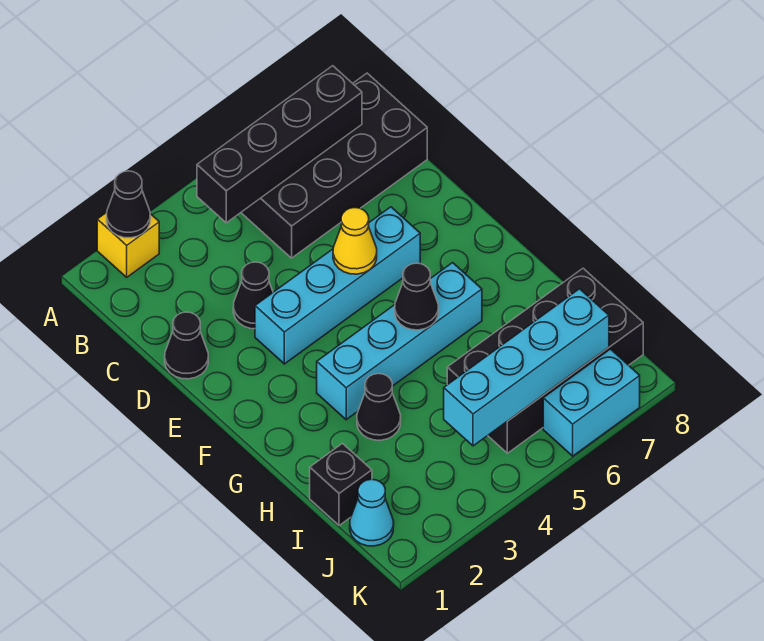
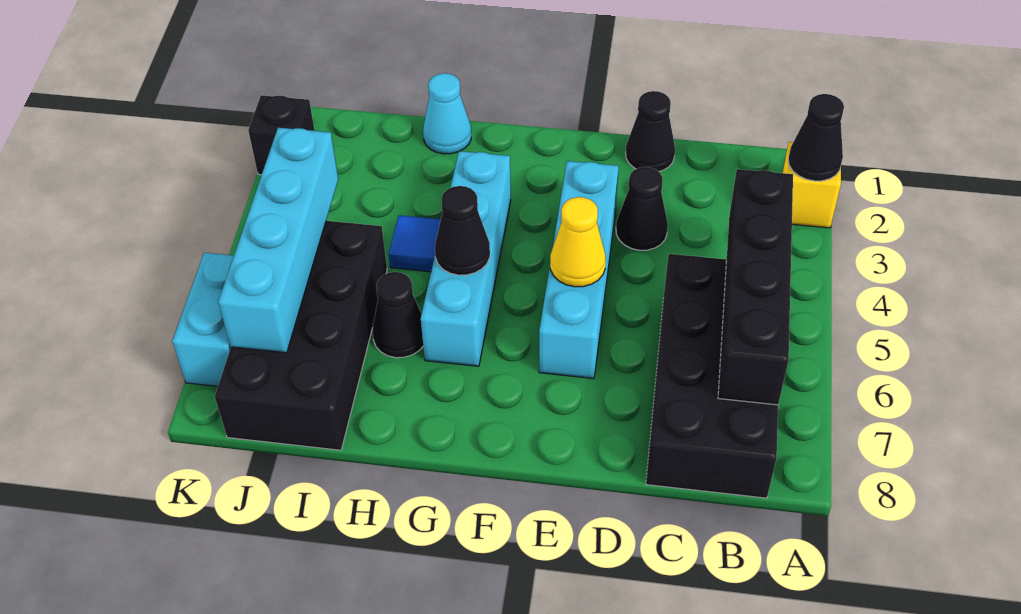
black 1x1 cone [357,374,401,440] -> black 1x1 cone moved to [372,272,423,358]
none -> blue 1x1 tile [389,215,441,272]
black 1x1 brick [310,444,372,525] -> black 1x1 brick moved to [248,95,315,175]
cyan 1x1 cone [350,479,394,546] -> cyan 1x1 cone moved to [423,73,471,154]

